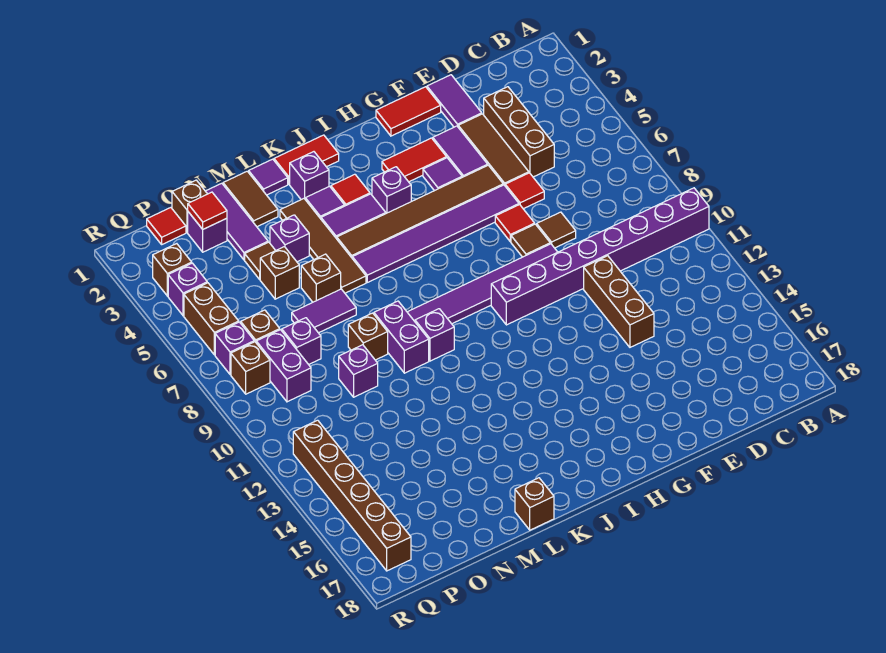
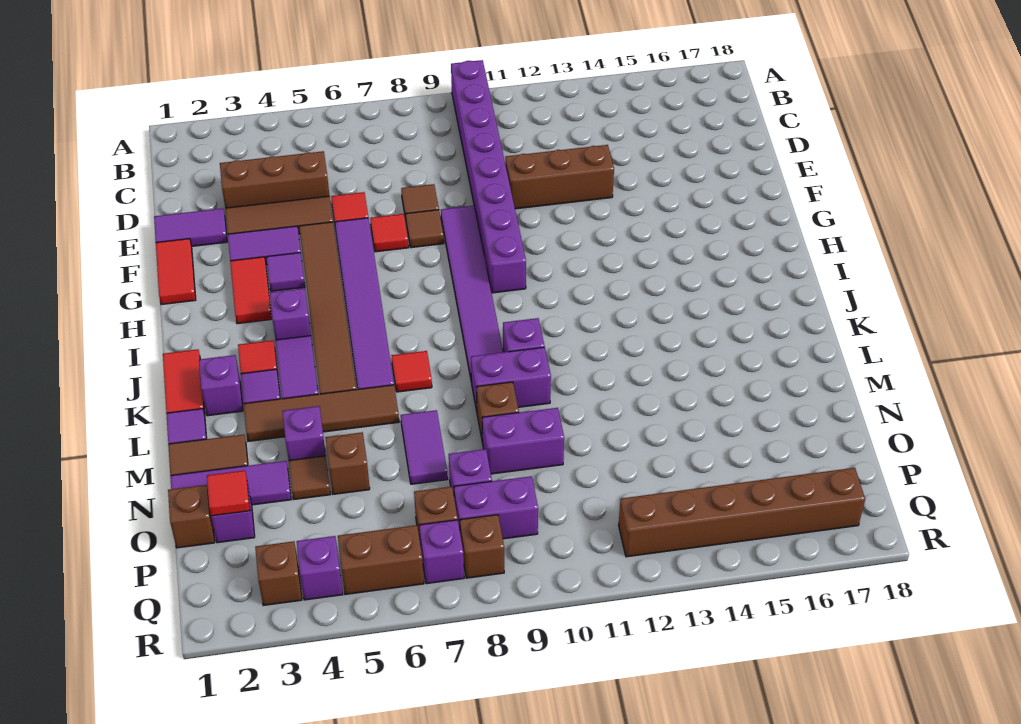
brown 1x1 brick [515,478,554,530] -> none
brown 1x1 brick [301,254,341,302] -> none
purple 1x1 brick [339,345,378,397] -> purple 1x2 brick [482,408,564,474]
red 1x1 tile [147,208,186,244] -> red 1x1 tile moved to [391,351,432,392]

